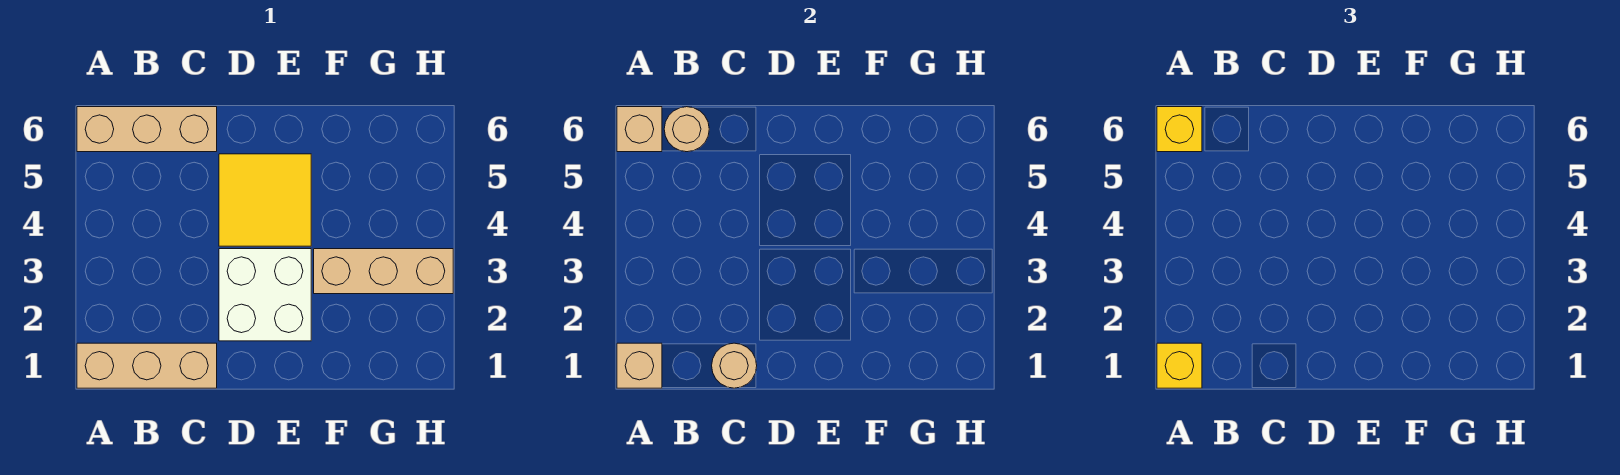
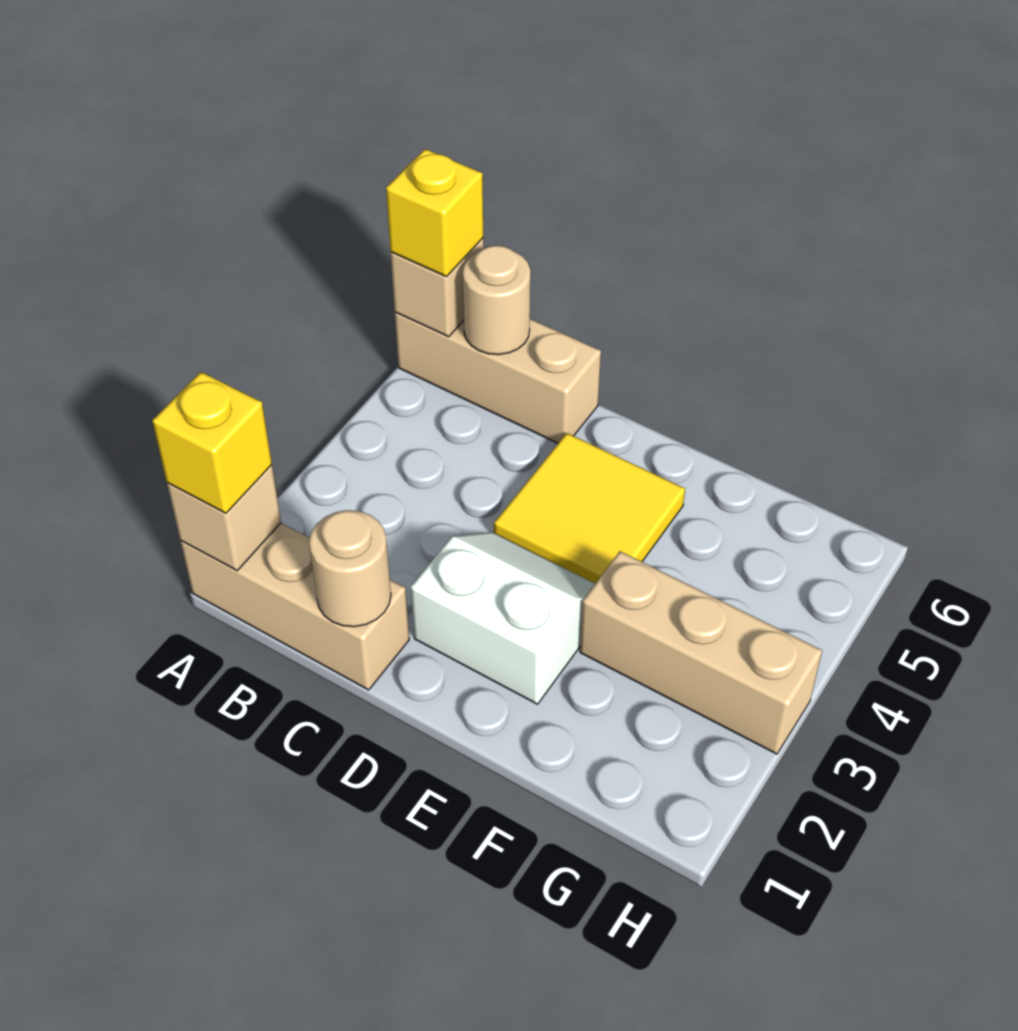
white 2x2 brick [219,249,311,341] -> white 2x2 slope [411,532,595,704]

